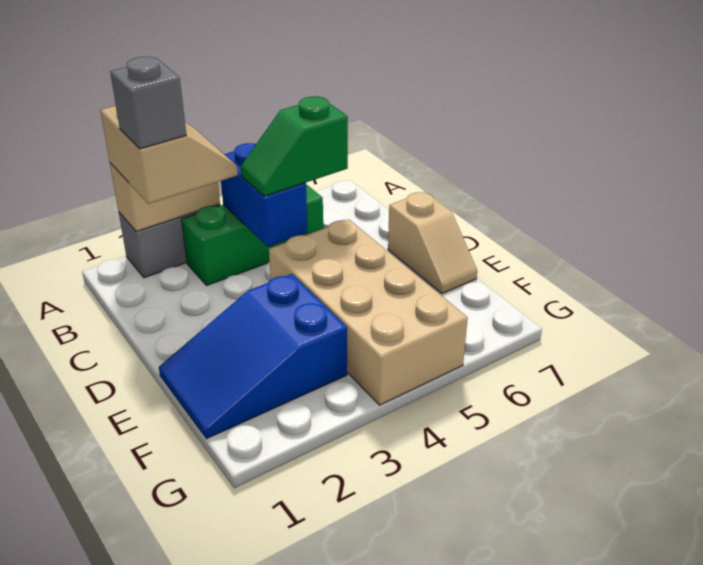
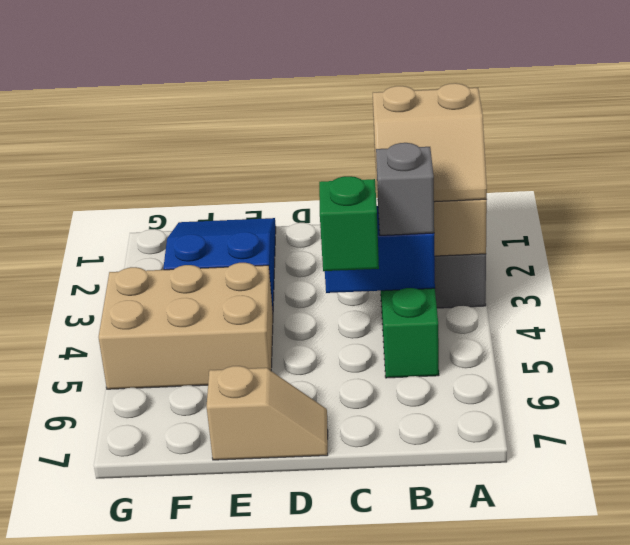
grey 1x1 brick [110,57,186,149] -> grey 1x1 brick moved to [376,143,434,235]
tan 2x4 brick [269,220,468,405] -> tan 2x3 brick [99,263,273,389]
tan 1x2 slope [388,192,477,294] -> tan 1x2 slope turned to [207,366,328,460]

